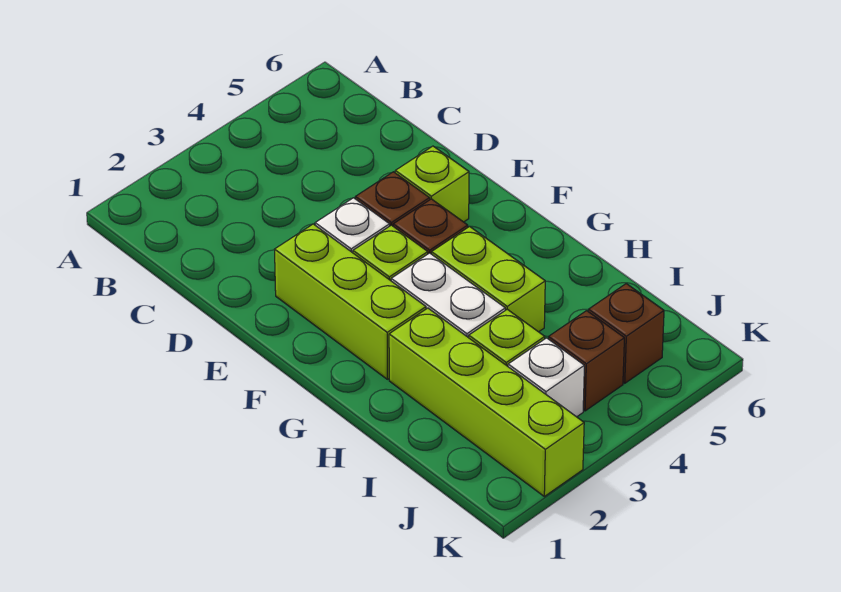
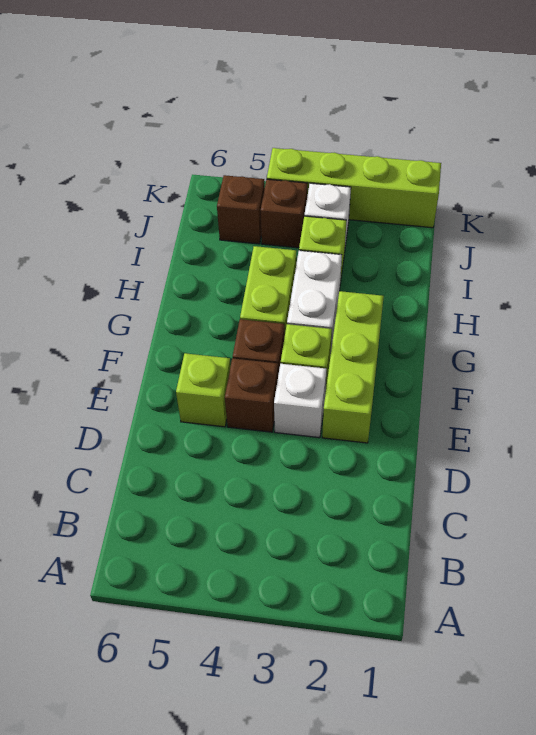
lime 1x4 brick [389,308,584,496] -> lime 1x4 brick turned to [267,148,441,228]

